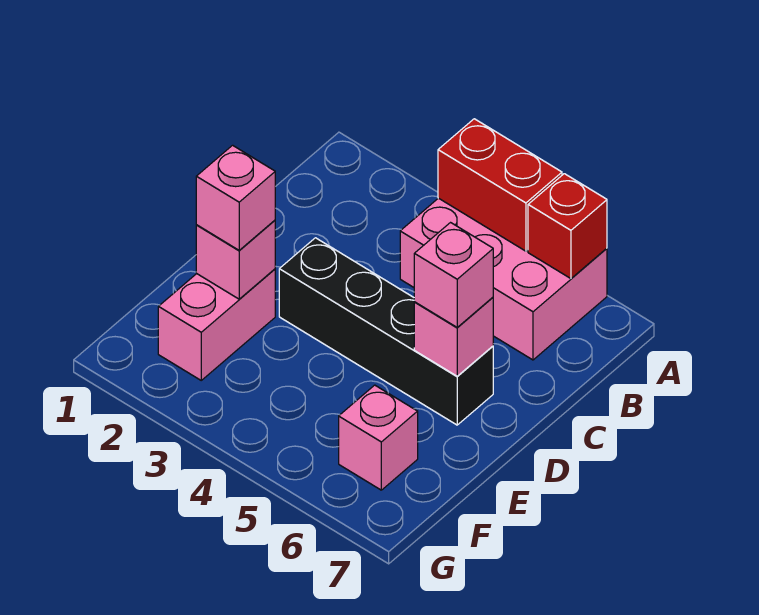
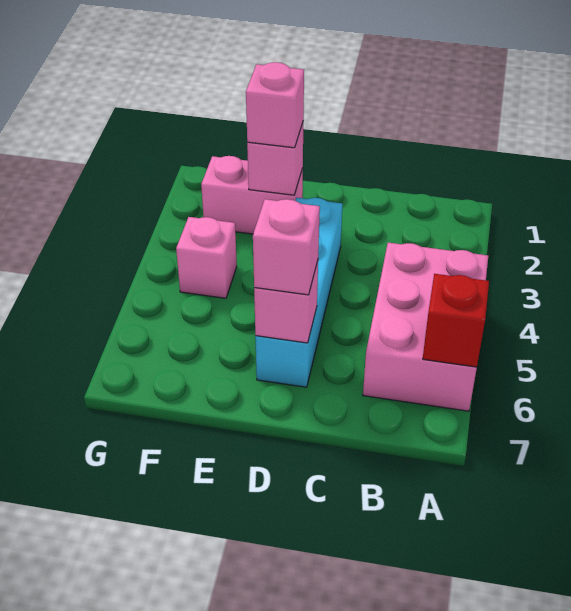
red 1x2 brick [438,119,562,251] -> none
black 1x4 brick [279,238,493,425] -> cyan 1x4 brick [255,198,342,387]
pink 1x1 brick [339,385,418,490] -> pink 1x1 brick moved to [176,217,237,298]

